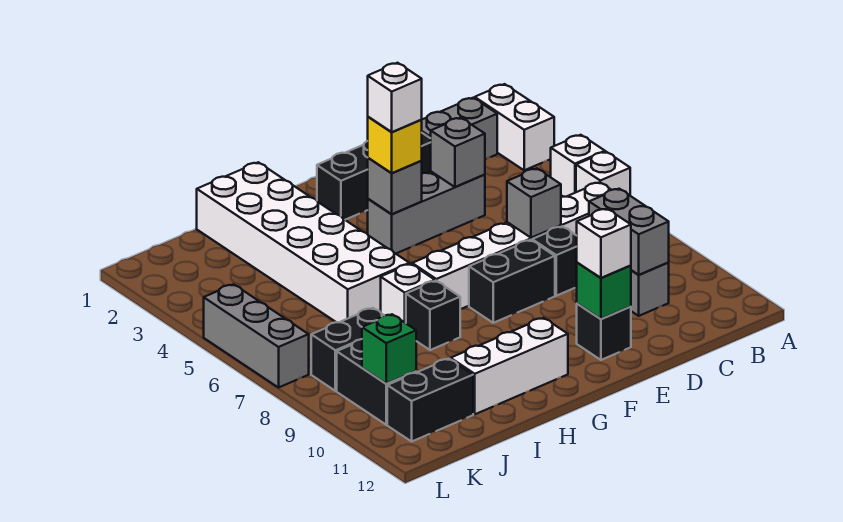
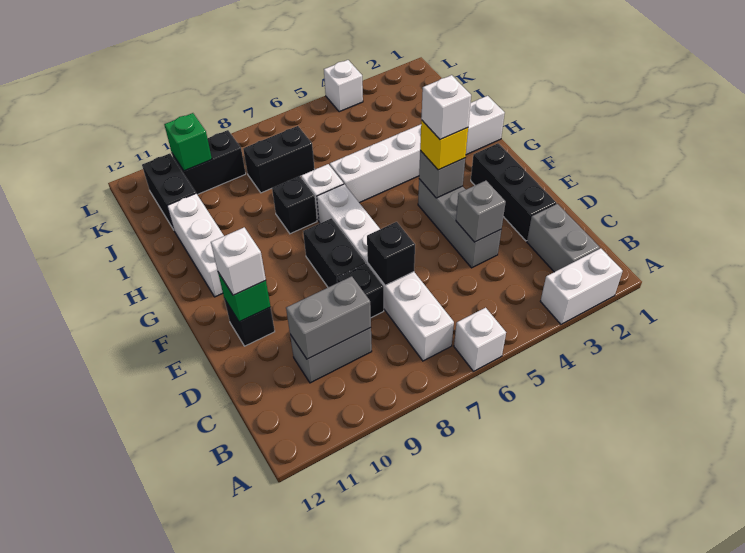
white 1x1 brick [550,135,605,197] -> white 1x1 brick moved to [324,60,363,112]
grey 1x1 brick [507,168,561,238] -> black 1x1 brick [367,222,415,285]
white 2x6 brick [197,162,409,322] -> white 1x6 brick [330,96,505,203]
black 1x2 brick [311,308,384,391] -> black 1x2 brick turned to [243,126,315,193]
grey 1x3 brick [204,284,309,387] -> none

